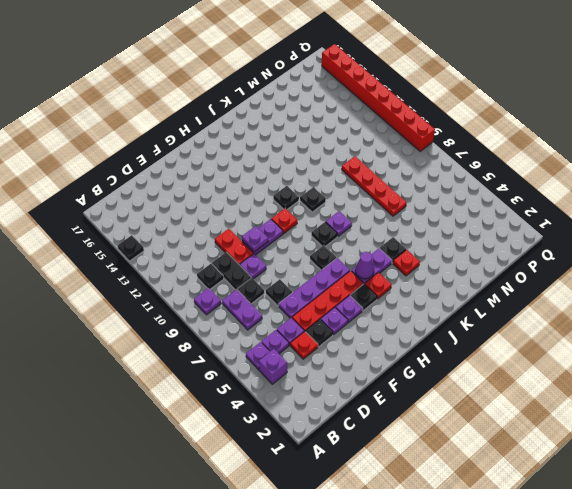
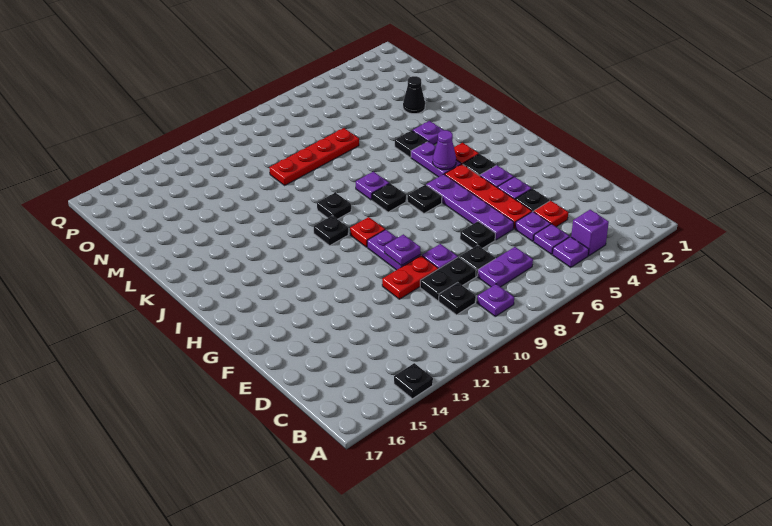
red 1x1 plate [393,250,420,276] -> purple 1x1 plate [413,121,443,145]
none -> black 1x1 cone [403,76,425,114]
red 1x8 brick [322,44,435,151] -> none

